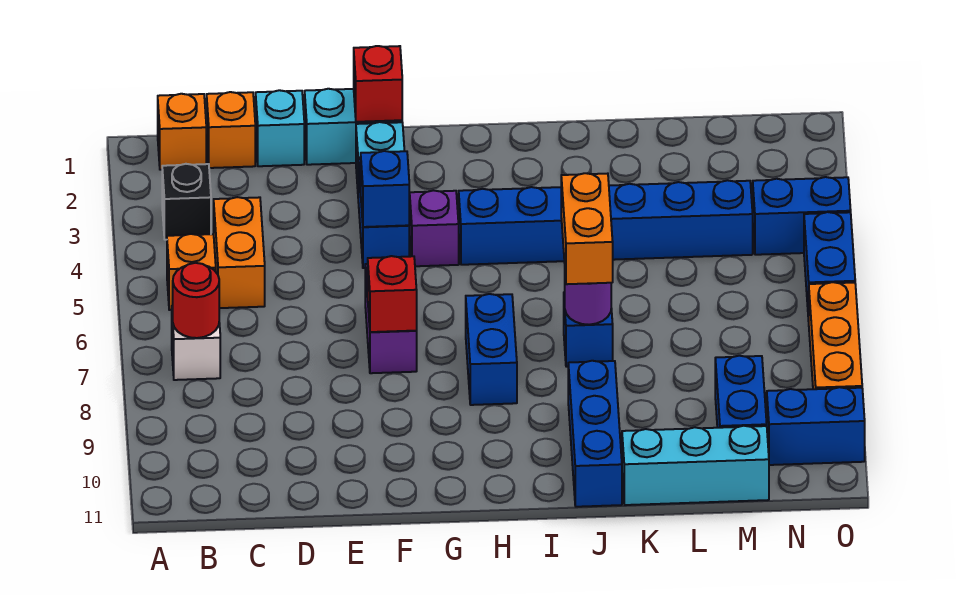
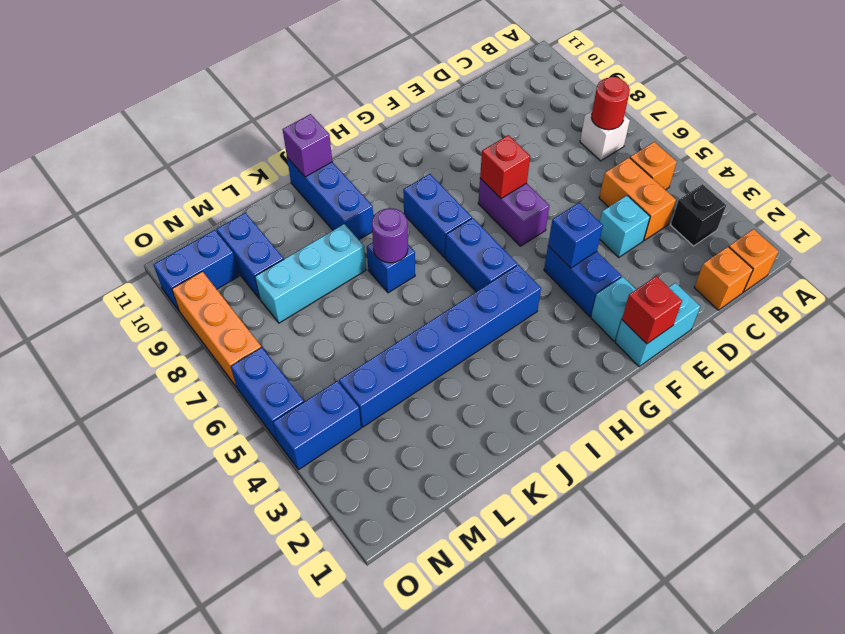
cyan 1x1 brick [256,90,304,166] -> cyan 1x1 brick moved to [600,196,650,257]
purple 1x1 brick [410,190,459,266] -> purple 1x1 brick moved to [283,114,332,177]
none -> blue 1x2 brick [445,218,517,292]
orange 1x2 brick [561,173,613,284] -> none
cyan 1x3 brick [622,426,769,505] -> cyan 1x3 brick moved to [255,224,366,323]

